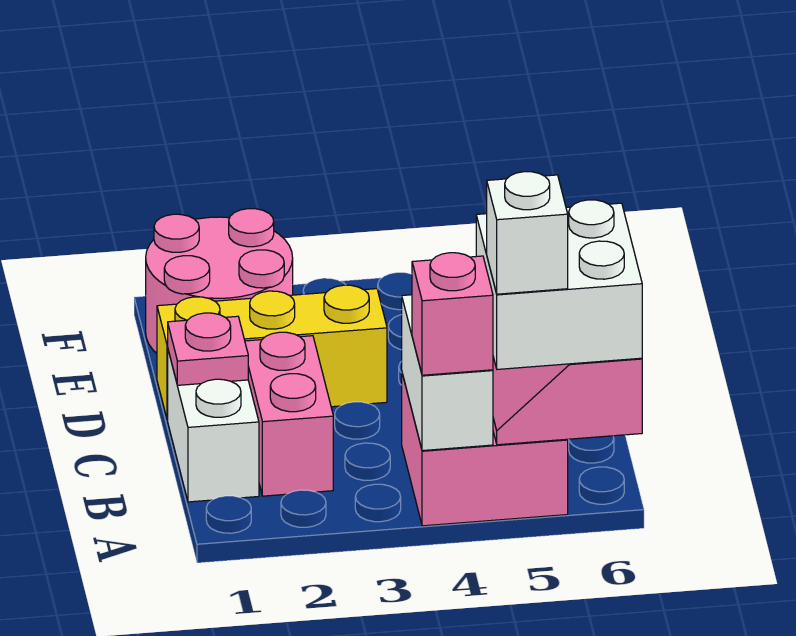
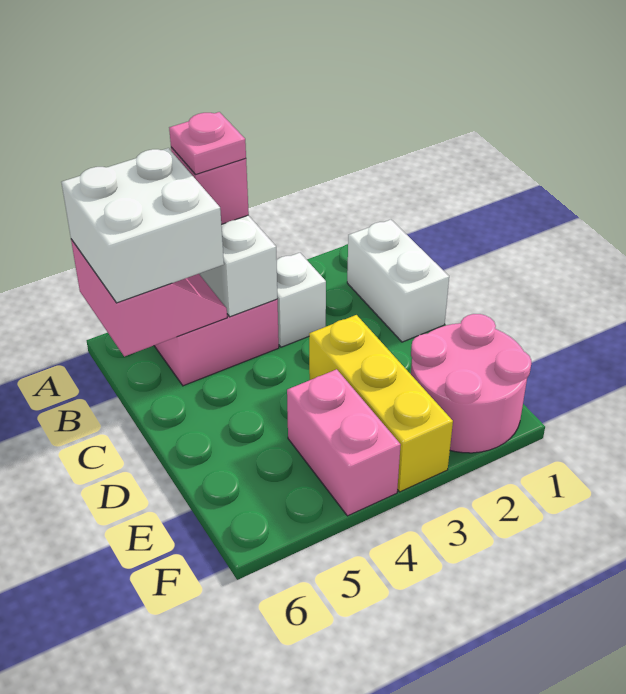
white 1x1 brick [487,172,568,294] -> white 1x1 brick moved to [277,253,326,347]
pink 1x2 brick [245,332,333,496] -> pink 1x2 brick moved to [287,369,401,516]
pink 1x1 plate [168,313,248,385] -> pink 1x1 plate moved to [169,112,246,174]
yellow 1x3 brick [157,285,387,419] -> yellow 1x3 brick turned to [309,315,453,492]

